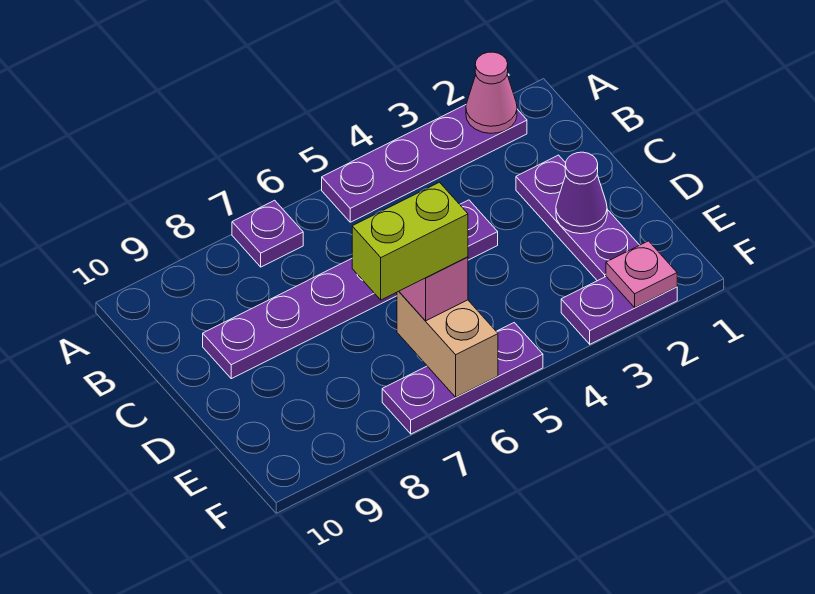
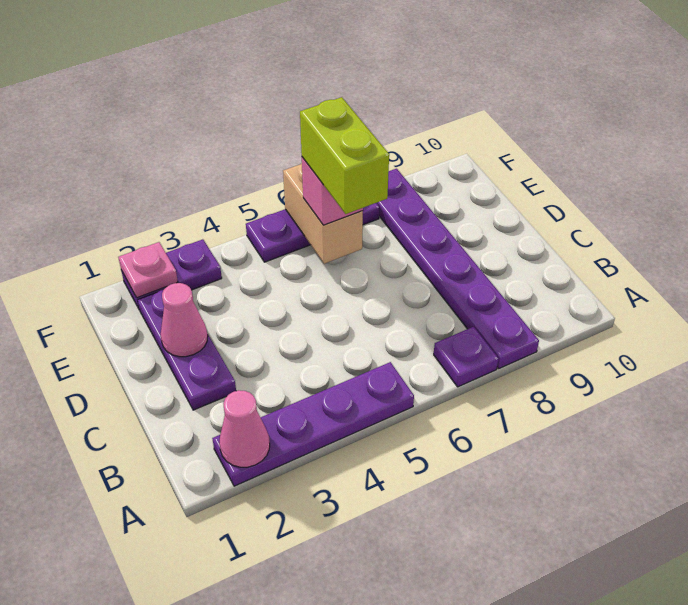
purple 1x6 plate [203,200,498,379] -> purple 1x6 plate turned to [377,169,539,368]
purple 1x1 cone [556,152,607,234] -> pink 1x1 cone [160,283,208,357]
lime 1x2 brick [352,182,468,300] -> lime 1x2 brick turned to [300,97,389,214]

